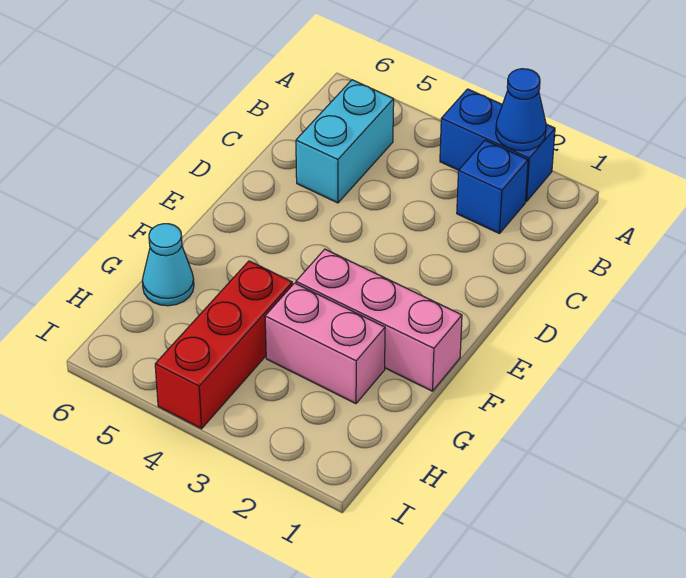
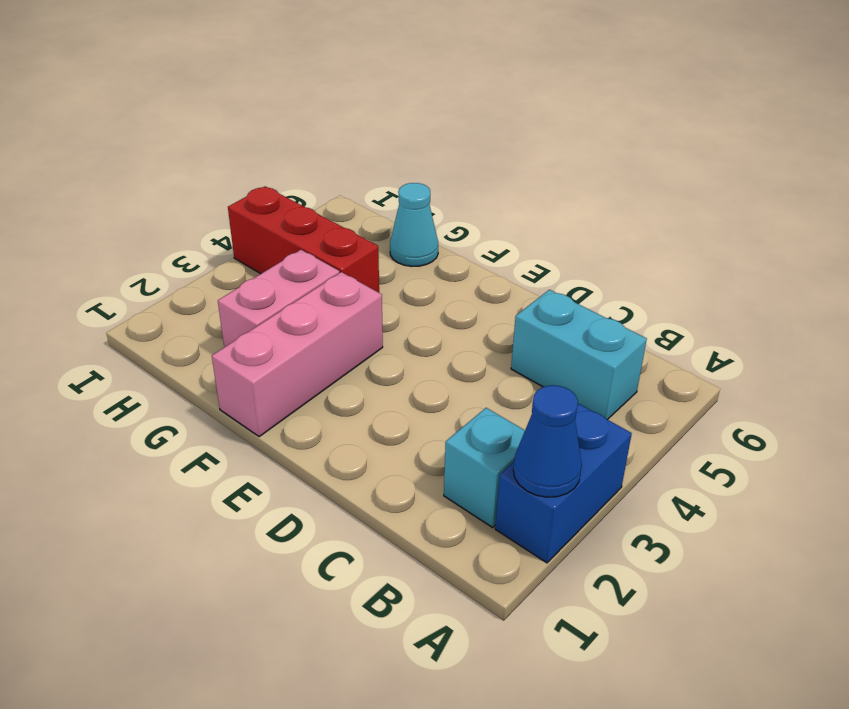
blue 1x1 brick [457,140,528,234] -> cyan 1x1 brick [444,408,525,527]

